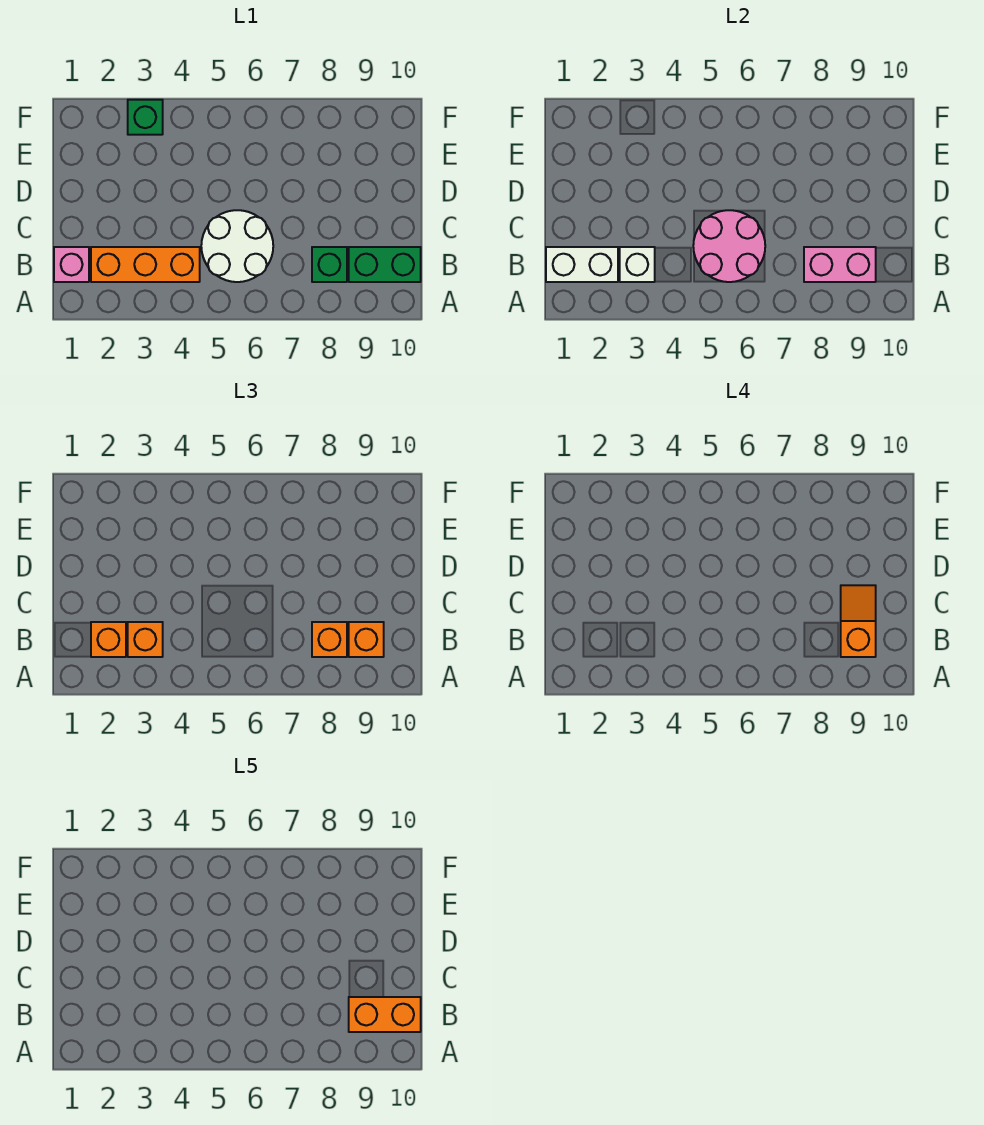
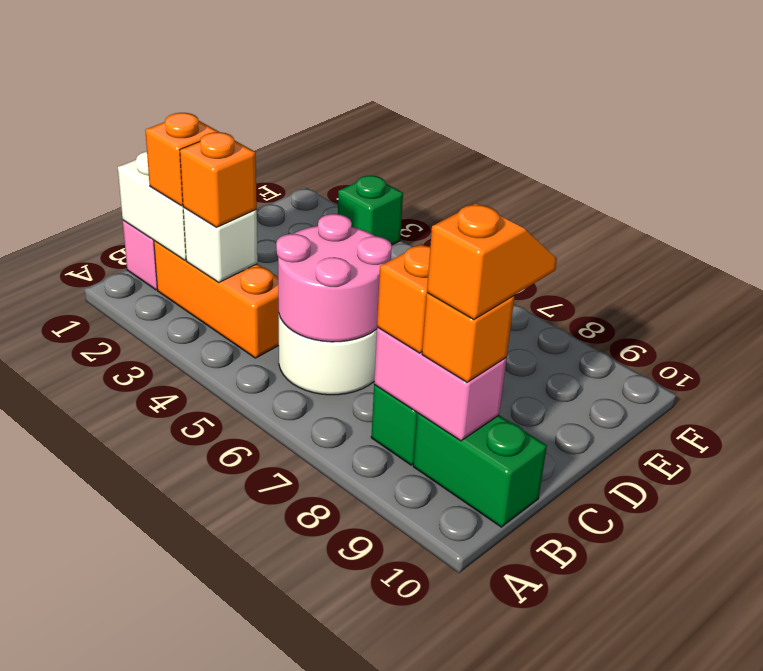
orange 1x2 brick [349,997,421,1032] -> none

